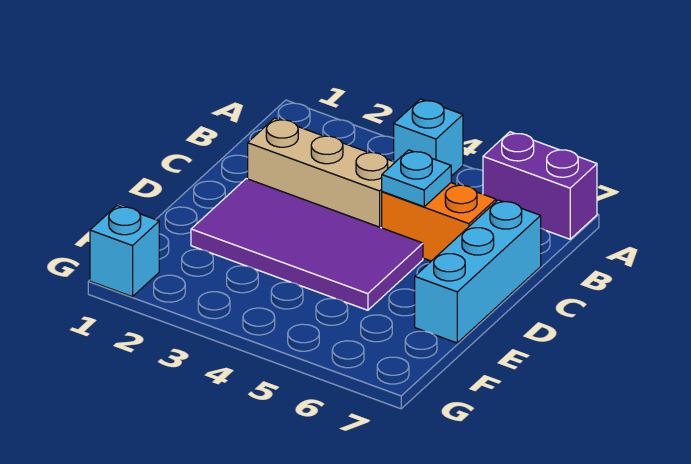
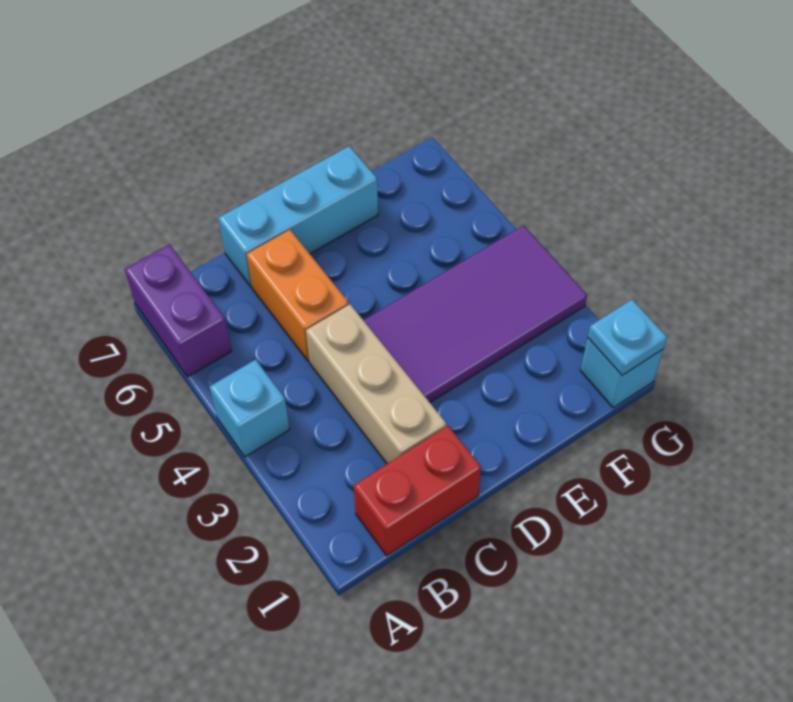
none -> red 1x2 brick [354,426,481,556]
cyan 1x1 plate [382,150,451,207] -> cyan 1x1 plate moved to [588,300,667,375]
purple 2x4 tile [191,179,423,310] -> purple 2x4 tile turned to [363,226,587,402]

